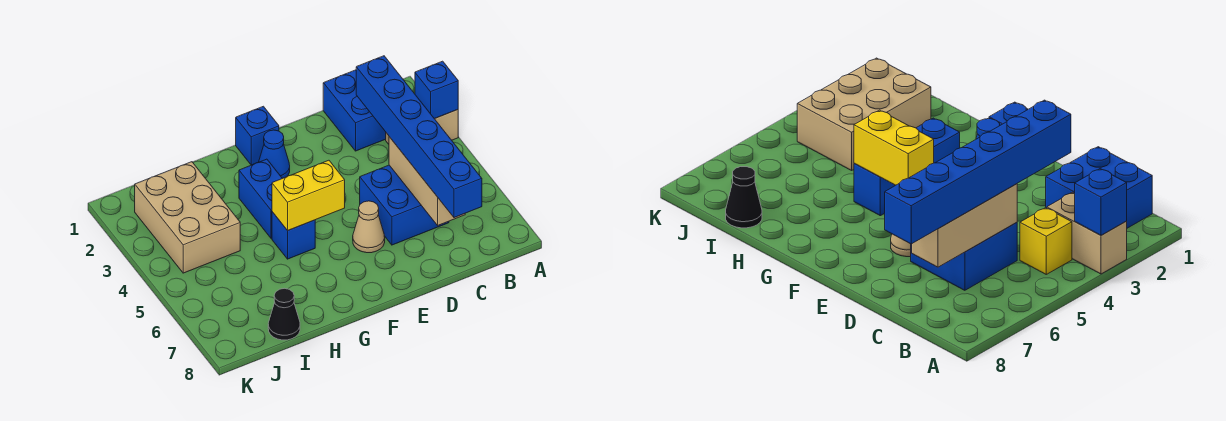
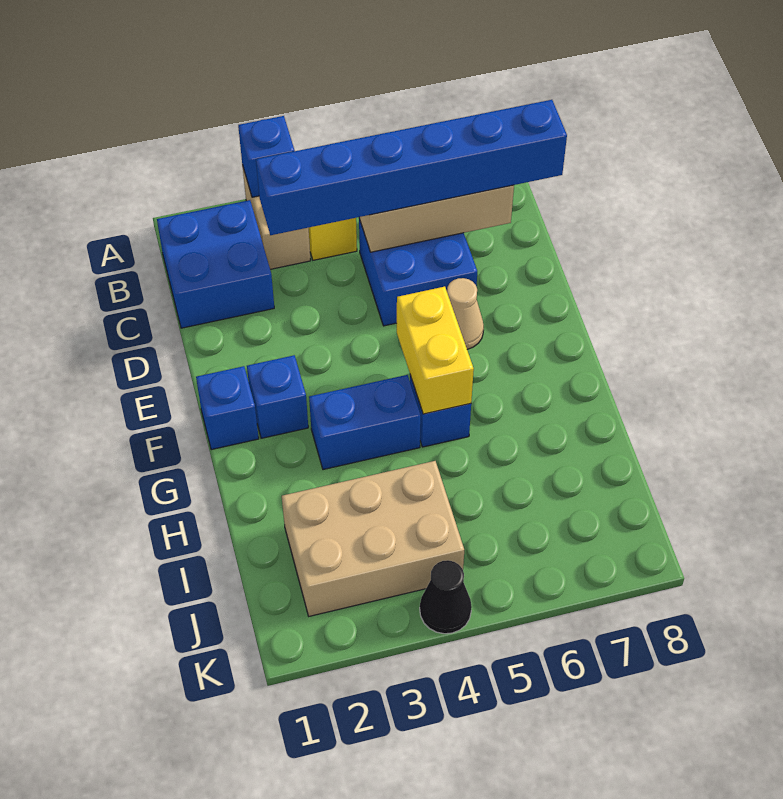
blue 1x1 cone [259,130,290,178] -> blue 1x1 brick [247,355,308,438]
black 1x1 cone [268,288,300,340] -> black 1x1 cone moved to [420,560,472,634]

